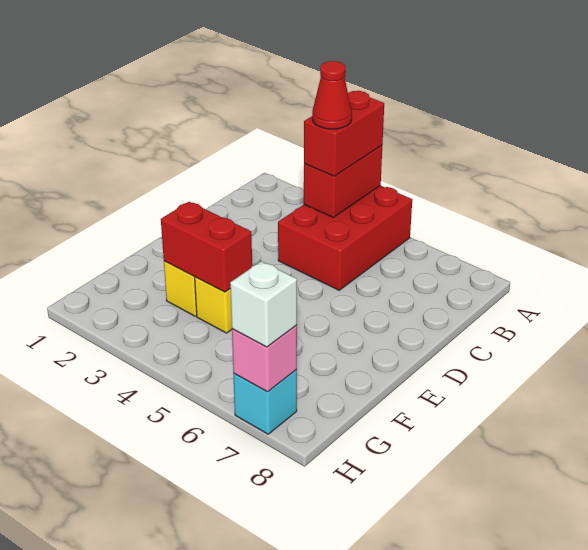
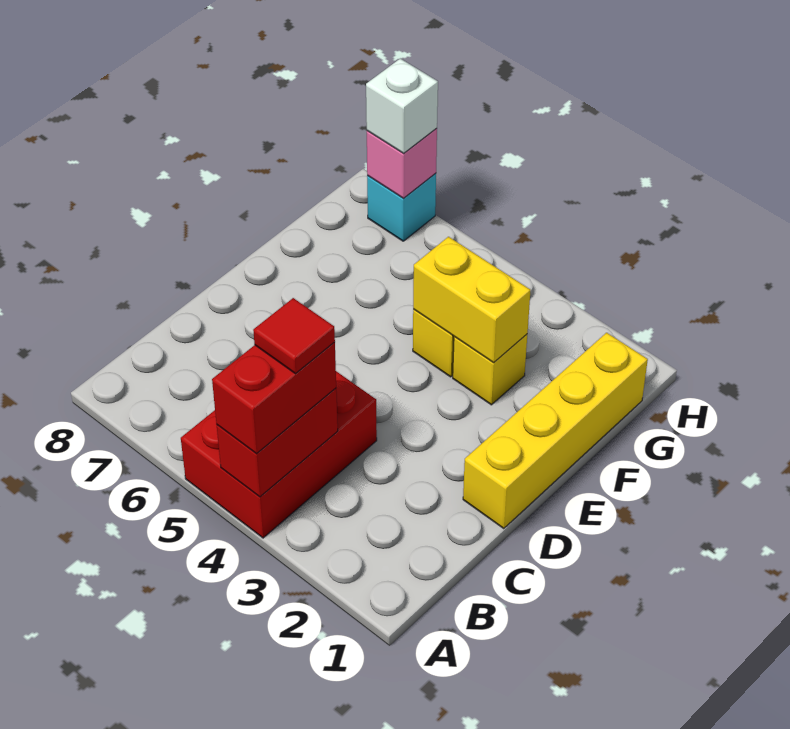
red 1x1 cone [312,61,352,129] -> red 1x1 tile [253,298,335,374]
none -> yellow 1x4 brick [463,333,648,528]
red 1x2 brick [161,202,252,292] -> yellow 1x2 brick [413,237,531,363]

